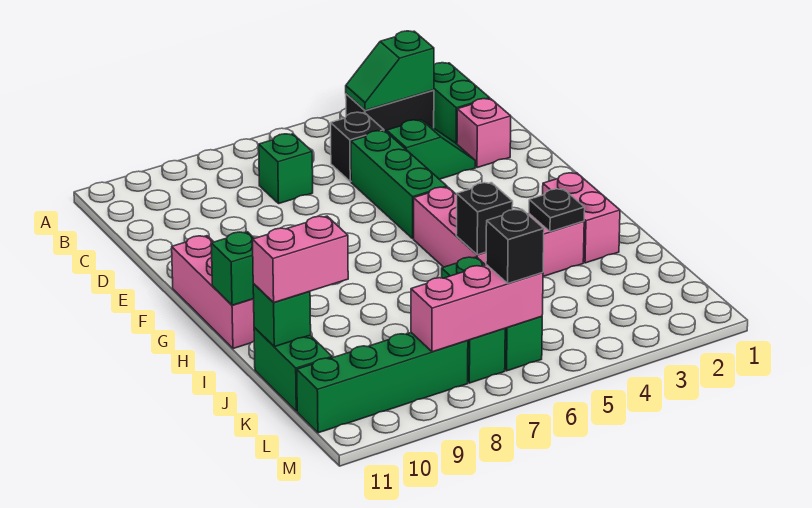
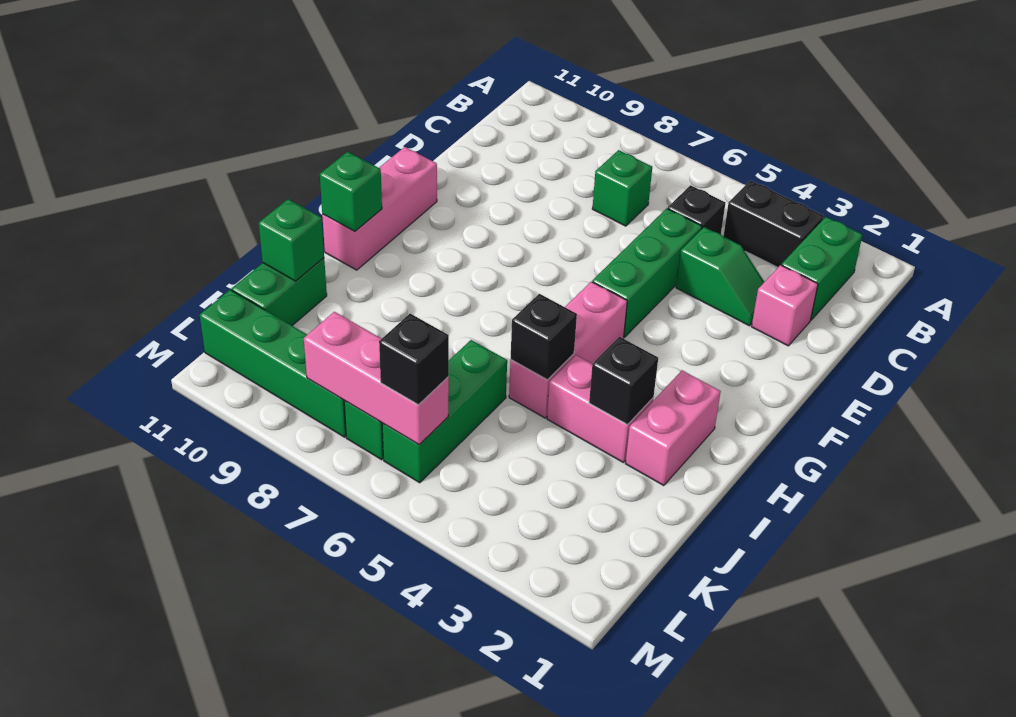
green 1x2 slope [346,31,434,111] -> none
black 1x1 plate [529,189,585,232] -> black 1x1 brick [589,337,658,424]
pink 1x2 brick [253,216,348,303] -> none

